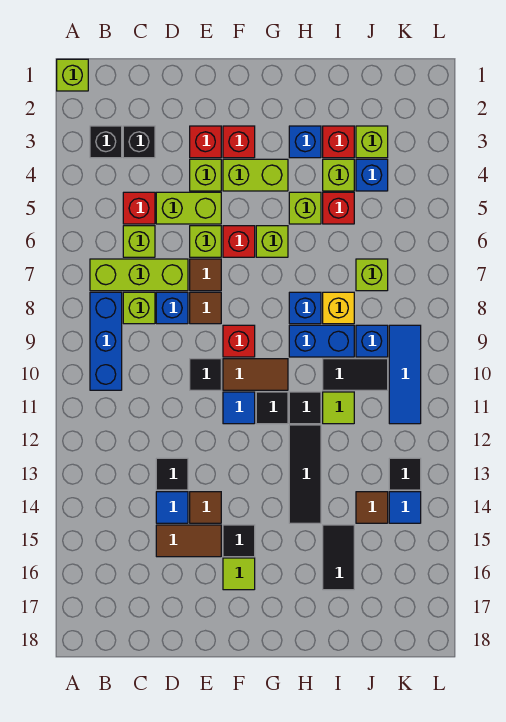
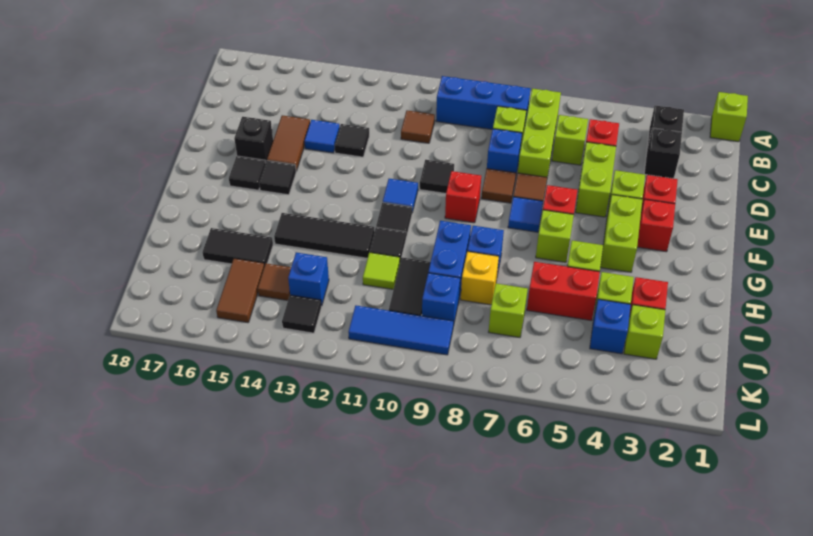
lime 1x1 brick [190,226,221,257] -> none
brown 1x1 tile [190,492,221,523] -> brown 1x1 tile moved to [401,111,435,143]
none -> black 1x1 brick [234,117,273,163]
brown 1x2 tile [223,359,288,390] -> brown 1x2 tile moved to [216,258,265,323]
lime 1x1 tile [223,558,255,590] -> black 1x1 tile [229,156,266,190]
blue 1x1 brick [289,126,321,158] -> blue 1x1 brick moved to [288,252,329,306]
red 1x1 brick [323,192,354,224] -> red 1x2 brick [527,262,600,321]
blue 1x1 tile [389,492,421,523] -> blue 1x1 tile moved to [508,197,543,232]

